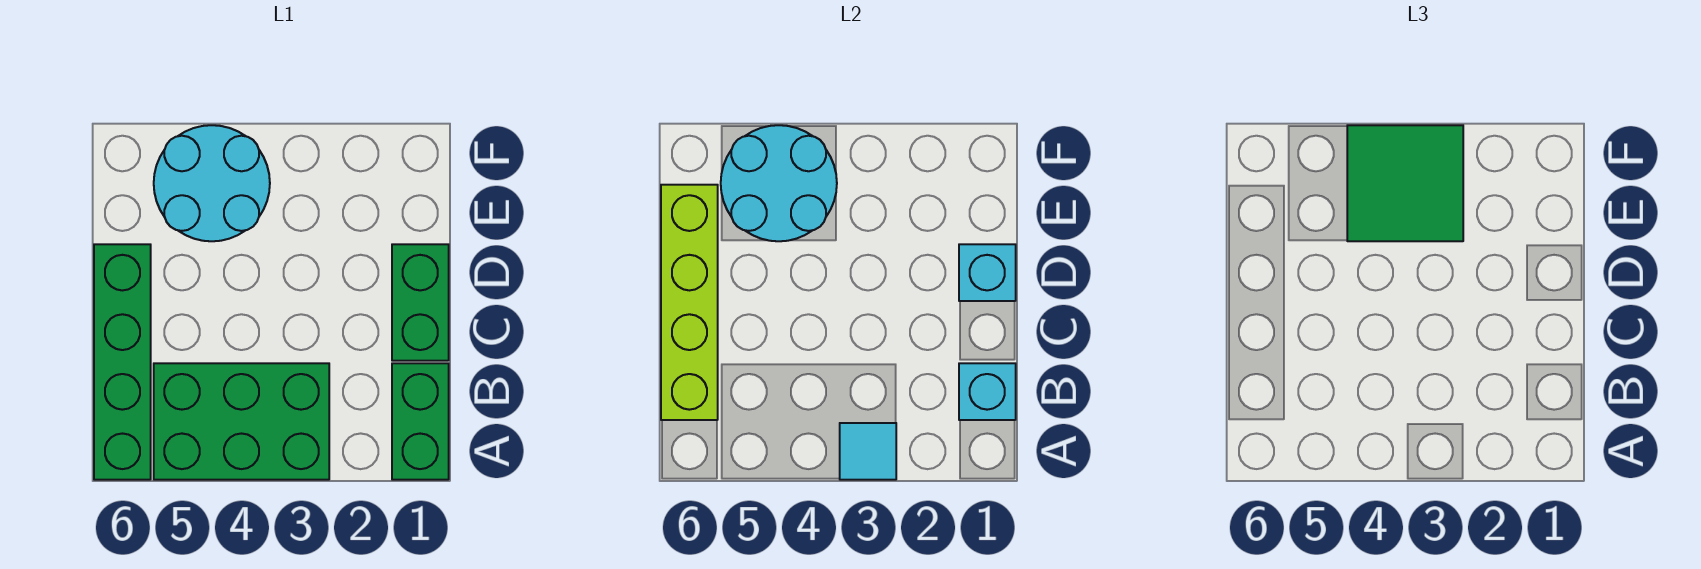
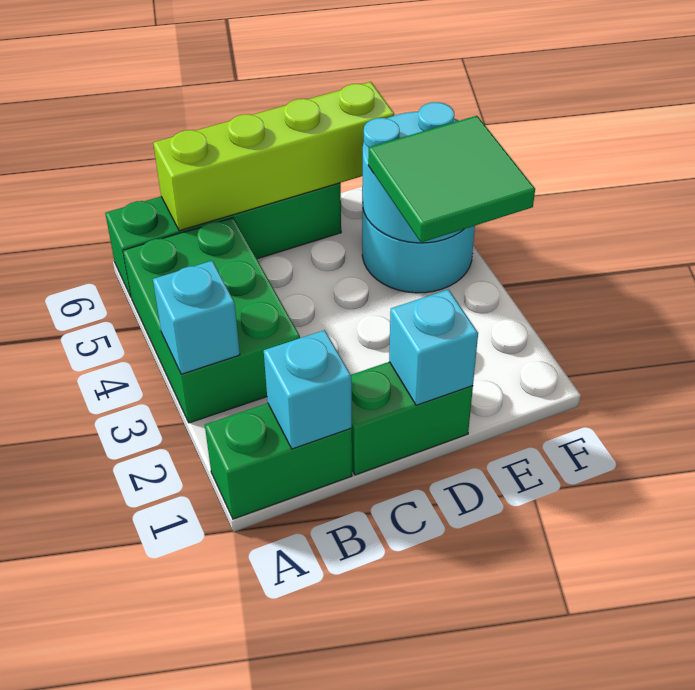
cyan 1x1 tile [840,423,896,480] -> cyan 1x1 brick [153,261,240,374]

